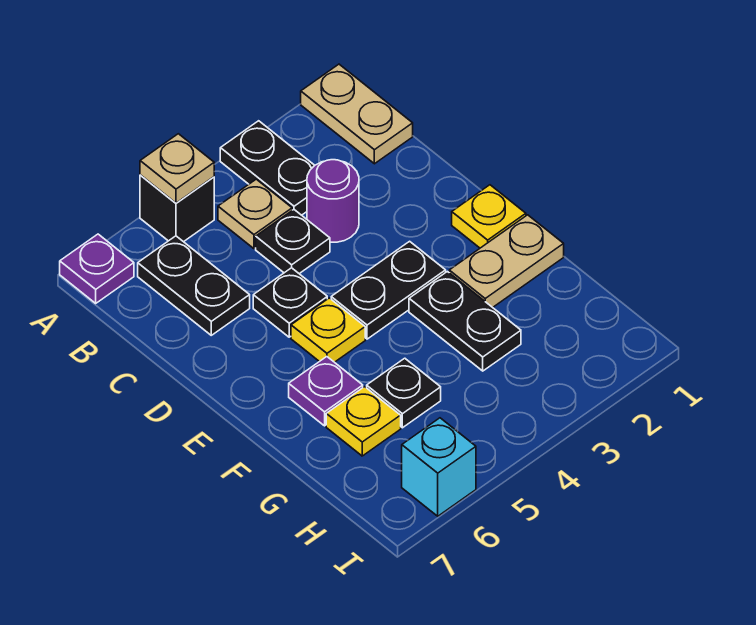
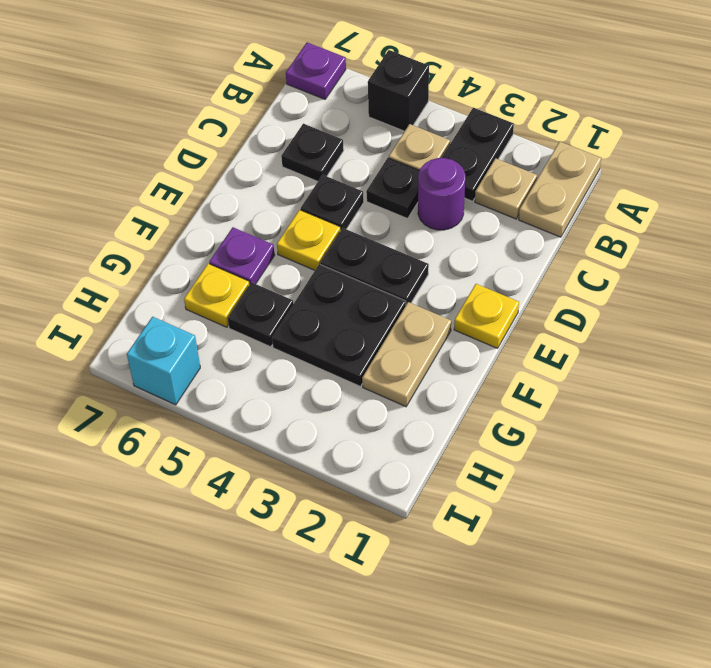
tan 1x1 plate [140,134,214,203] -> tan 1x1 plate moved to [475,158,537,219]
black 1x2 plate [138,236,250,335] -> black 1x1 plate [281,124,344,181]
tan 1x2 plate [449,215,564,307] -> tan 1x2 plate turned to [362,302,451,407]
black 1x2 plate [409,272,521,371] -> black 2x2 plate [272,264,406,386]

